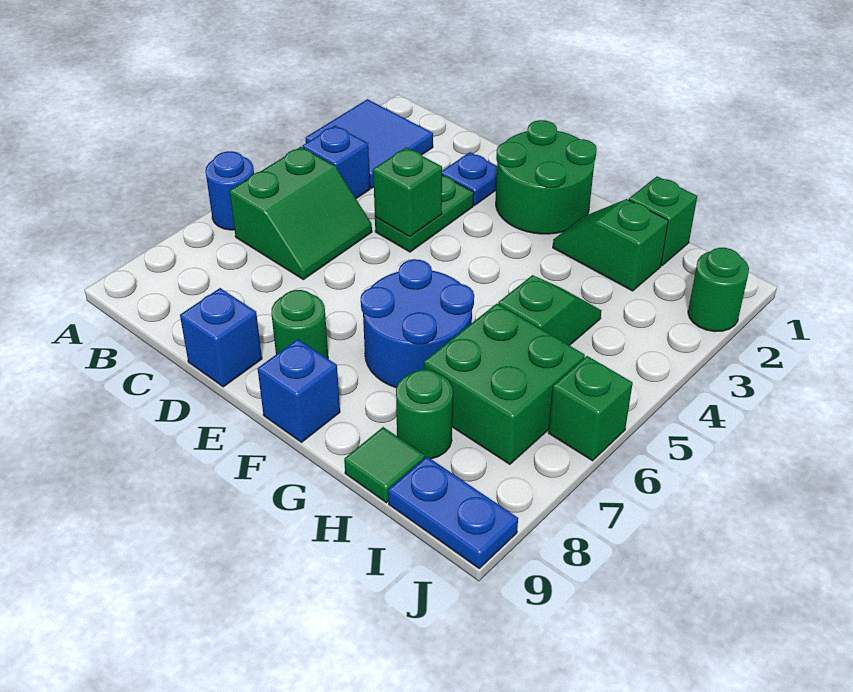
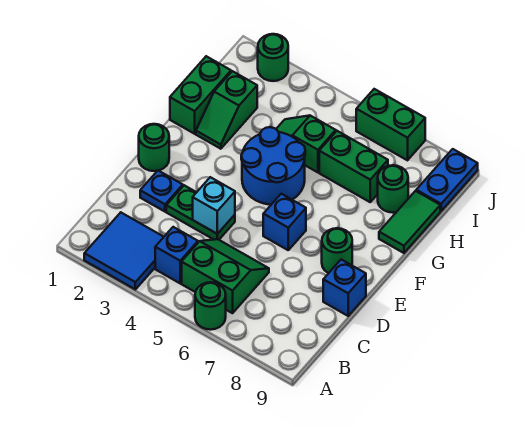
blue 1x1 round brick [206,151,254,230] -> green 1x1 round brick [195,282,226,330]
green 1x1 brick [373,148,442,237] -> cyan 1x1 brick [193,177,235,234]
green 2x2 round brick [496,120,597,234] -> green 1x1 round brick [139,124,169,171]
blue 2x2 round brick [361,259,474,388] -> blue 2x2 round brick moved to [241,127,305,205]
blue 1x1 brick [258,339,340,442] -> blue 1x1 brick moved to [263,194,306,250]
green 1x1 brick [629,176,697,266] -> green 1x2 brick [170,56,231,134]
green 2x2 brick [424,304,585,464] -> green 1x2 brick [319,131,388,202]
green 1x1 tile [344,427,425,503] -> green 1x2 tile [379,191,440,253]
green 1x1 brick [548,356,633,461] -> green 1x2 brick [356,89,425,160]

